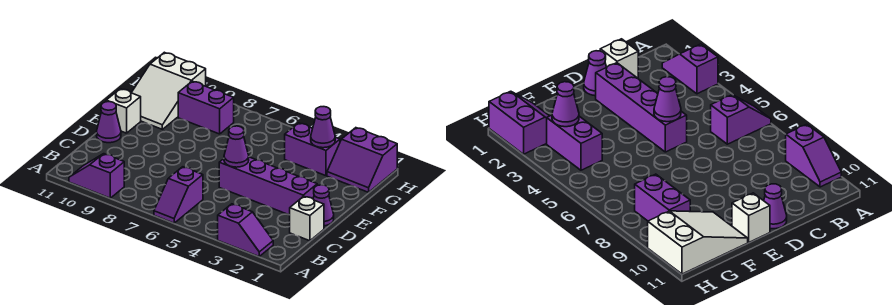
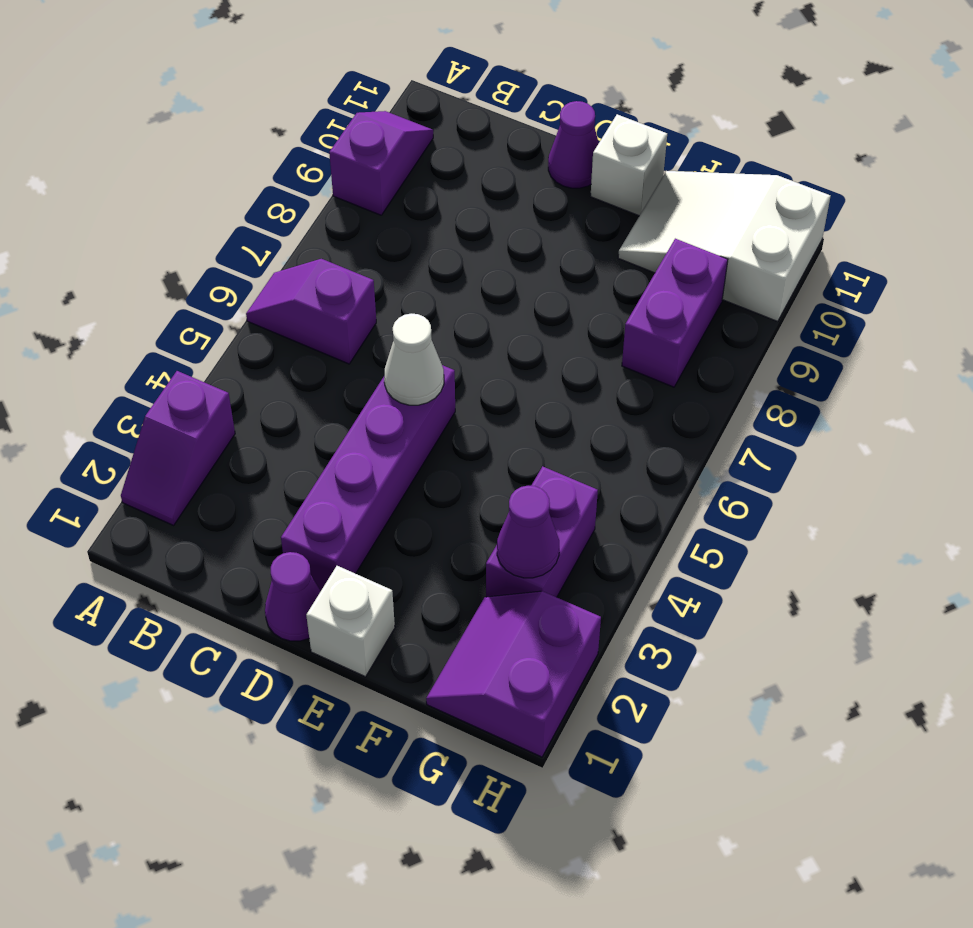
white 1x1 brick [290,196,324,241] -> white 1x1 brick moved to [306,566,395,677]
purple 1x1 cone [224,126,249,167] -> white 1x1 cone [384,314,444,405]

